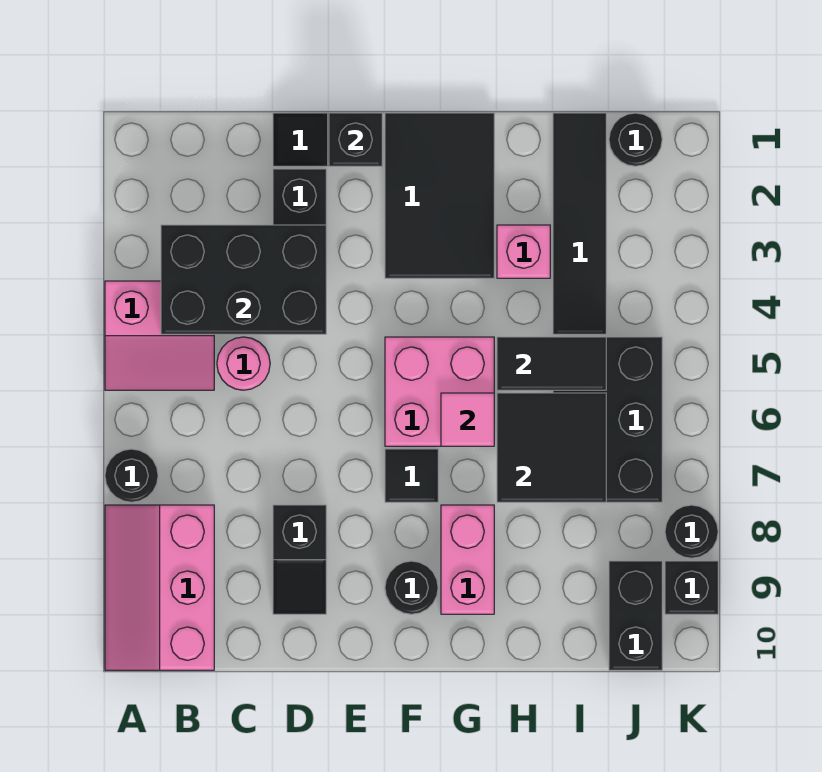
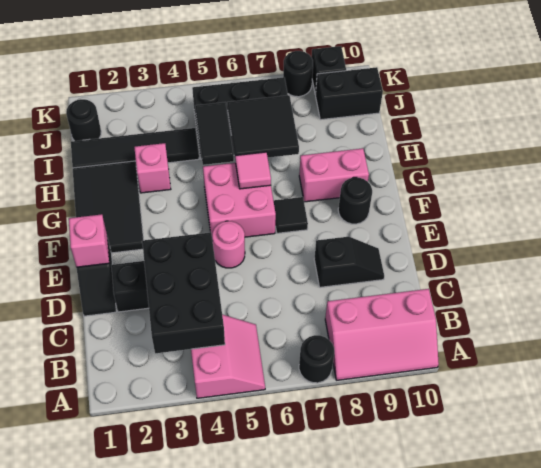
pink 1x1 round brick [217,337,270,390] -> pink 1x1 round brick moved to [212,221,245,268]
black 1x1 brick [329,113,382,166] -> pink 1x1 brick [69,214,109,267]
black 2x3 tile [385,113,494,278] -> black 2x3 tile turned to [73,161,143,253]

